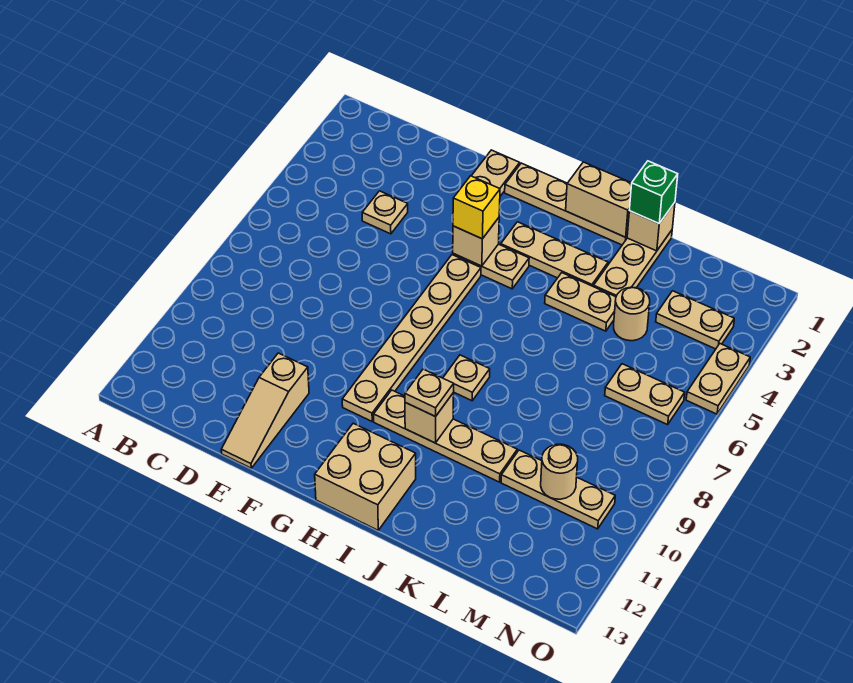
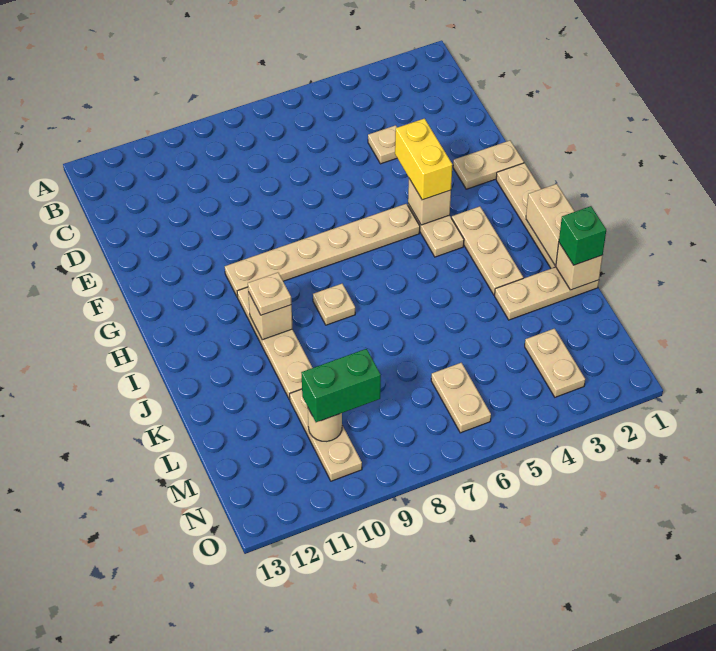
tan 1x3 slope [221,353,309,468] -> none
yellow 1x1 brick [453,176,500,239] -> yellow 1x2 brick [395,118,452,200]
tan 2x2 brick [315,423,416,530] -> none
tan 1x2 plate [545,273,616,331] -> none
tan 1x1 round brick [614,287,650,341] -> none
none -> green 1x2 brick [301,349,381,422]
tan 1x2 plate [686,344,750,414] -> none

